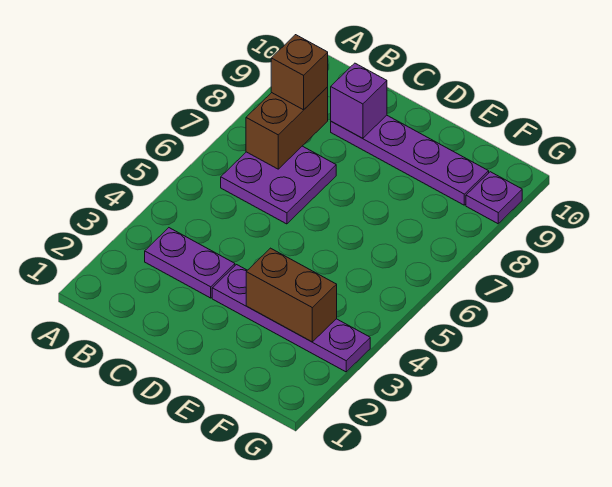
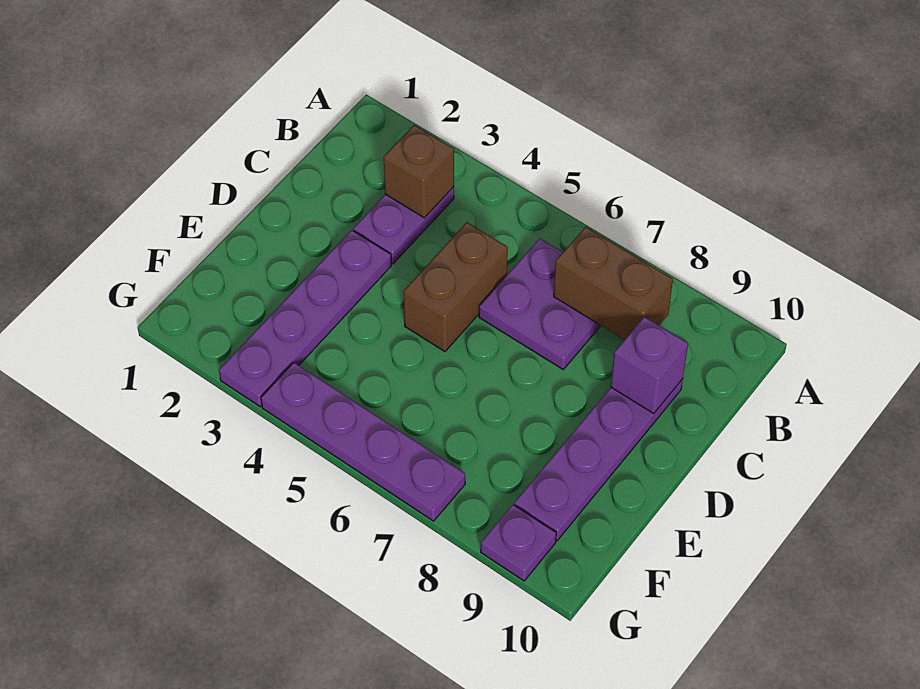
brown 1x1 brick [271,35,328,110] -> brown 1x1 brick moved to [384,125,454,218]
brown 1x2 brick [246,248,337,342] -> brown 1x2 brick moved to [403,222,508,352]
none -> purple 1x4 plate [261,362,465,521]

